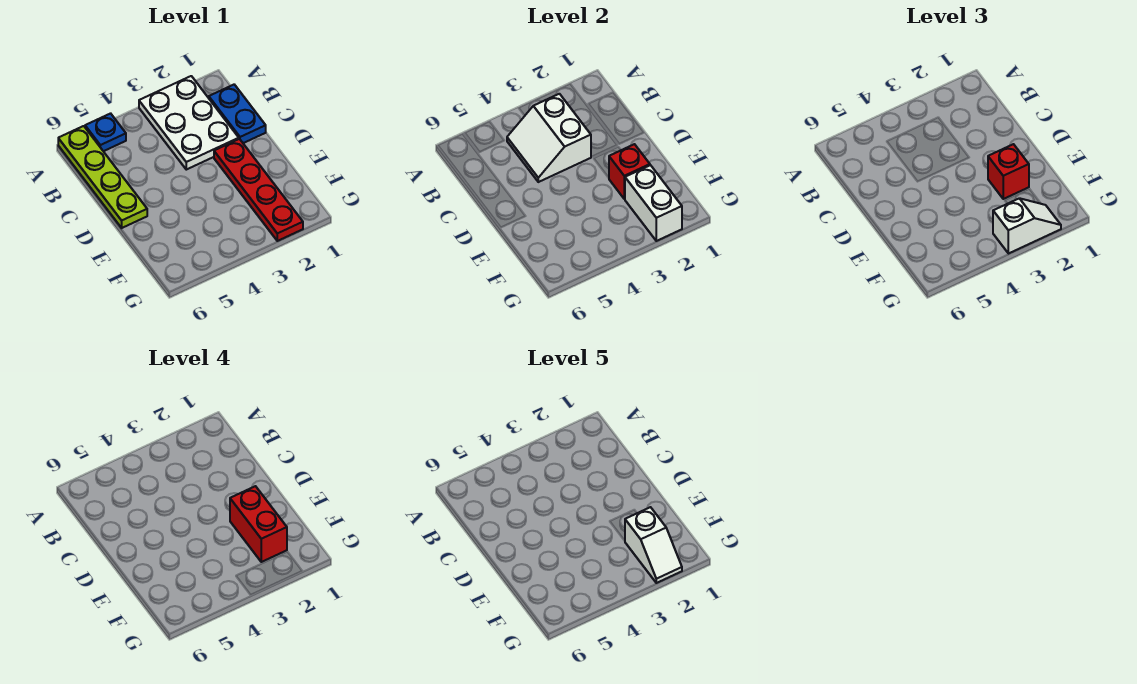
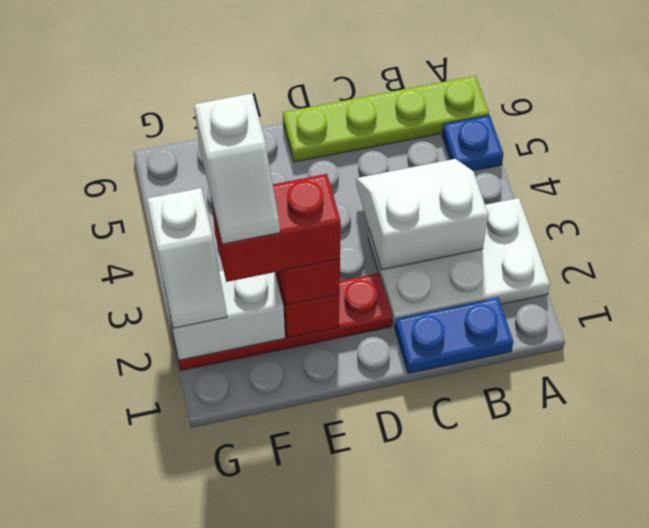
white 1x2 slope [625,507,682,583] -> white 1x2 slope turned to [194,93,280,244]

